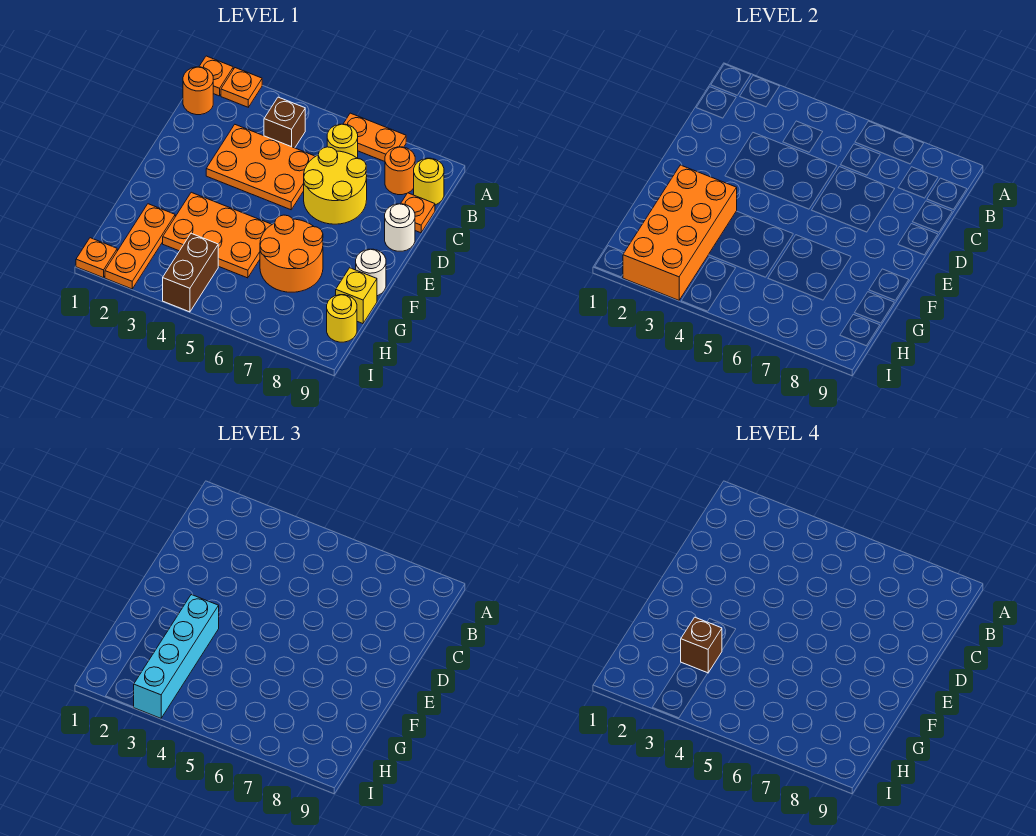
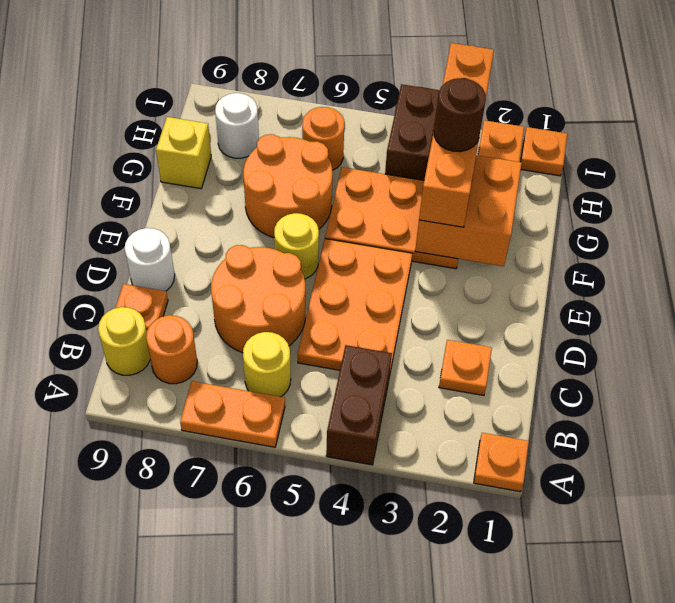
orange 1x1 plate [221,68,262,107] -> orange 1x1 plate moved to [439,340,492,396]
orange 1x1 round brick [183,67,213,115] -> orange 1x1 round brick moved to [302,107,345,170]
brown 1x1 brick [264,97,305,148] -> brown 1x2 brick [326,345,392,465]
orange 2x3 plate [206,125,315,210] -> orange 2x3 plate turned to [298,239,412,376]
yellow 2x2 round brick [304,147,367,224] -> orange 2x2 round brick [211,245,305,353]
orange 2x4 brick [623,165,737,300] -> orange 2x2 brick [415,155,522,266]
cyan 1x4 brick [134,595,219,718] -> orange 1x4 brick [419,43,494,227]
white 1x1 round brick [356,249,386,296] -> white 1x1 round brick moved to [215,93,259,158]
brown 1x1 brick [681,617,722,673] -> brown 1x1 round brick [434,78,486,152]
yellow 1x1 round brick [327,295,357,342] -> yellow 1x1 round brick moved to [274,213,319,279]

